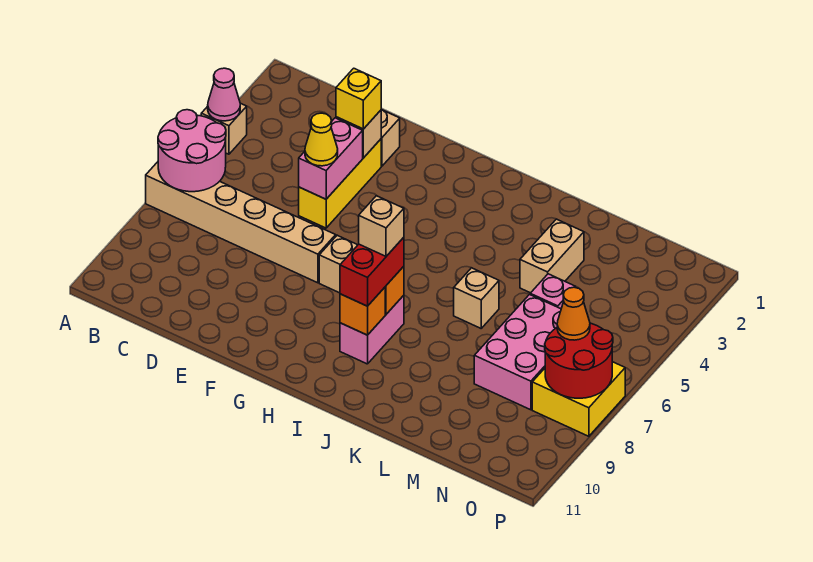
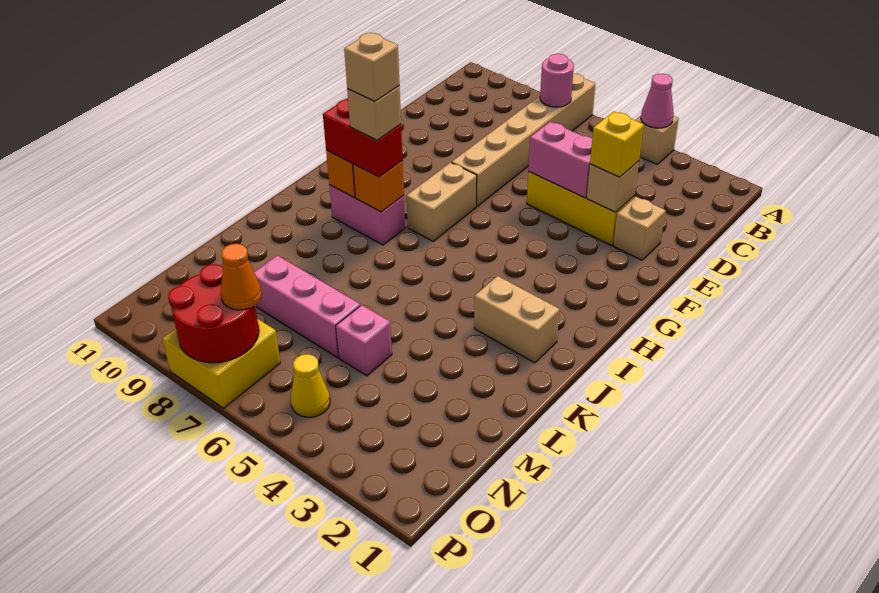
pink 2x2 round brick [158,110,226,192] -> pink 1x1 round brick [540,54,574,107]
yellow 1x1 cone [305,113,338,166] -> yellow 1x1 cone moved to [291,354,330,417]
tan 1x1 brick [454,268,499,328] -> tan 1x1 brick moved to [344,33,400,102]
tan 1x2 brick [520,219,584,293] -> tan 1x2 brick moved to [474,276,560,363]
pink 2x3 brick [474,294,561,410] -> pink 1x3 brick [254,255,360,358]

